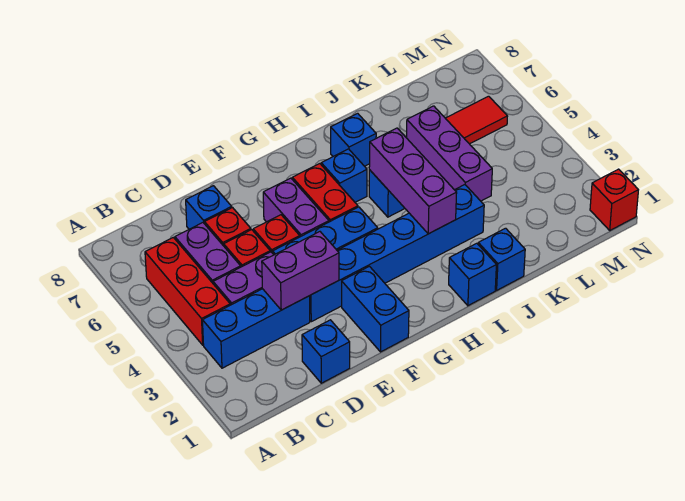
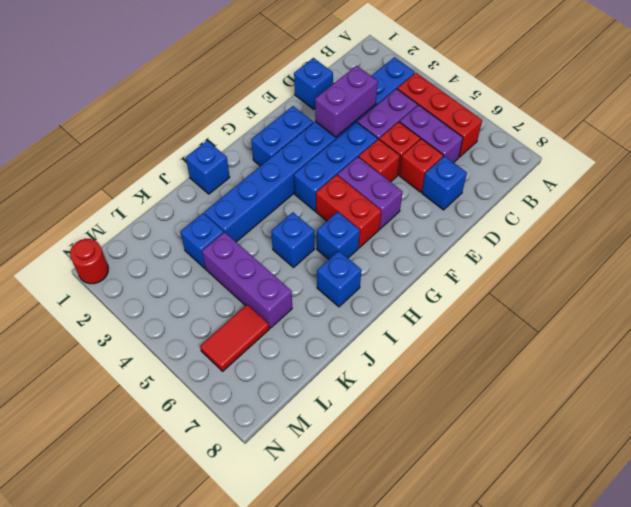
blue 1x2 brick [342,266,409,352] -> blue 1x2 brick turned to [251,106,313,166]
purple 1x3 brick [369,128,457,234] -> none
blue 1x1 brick [478,228,525,290] -> blue 1x1 brick moved to [180,213,224,268]
red 1x1 brick [590,169,638,230] -> red 1x1 round brick [70,239,108,284]

